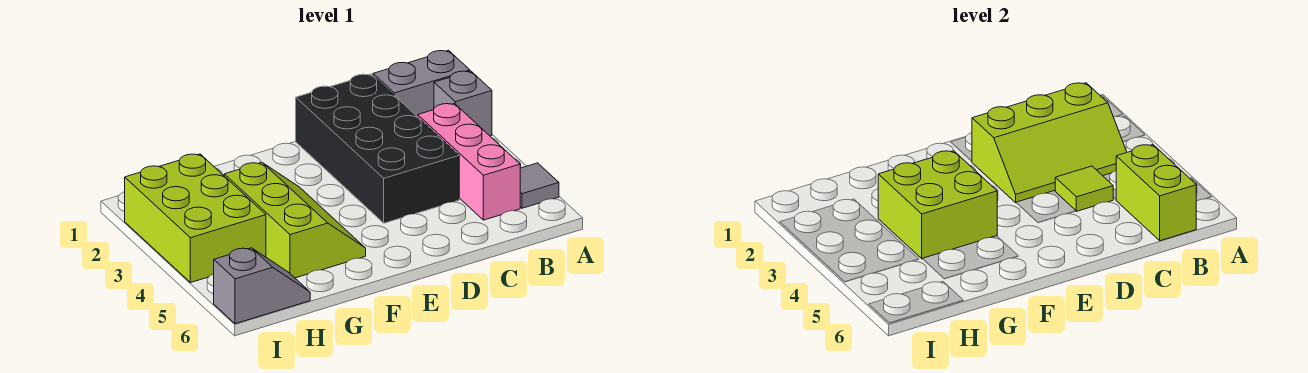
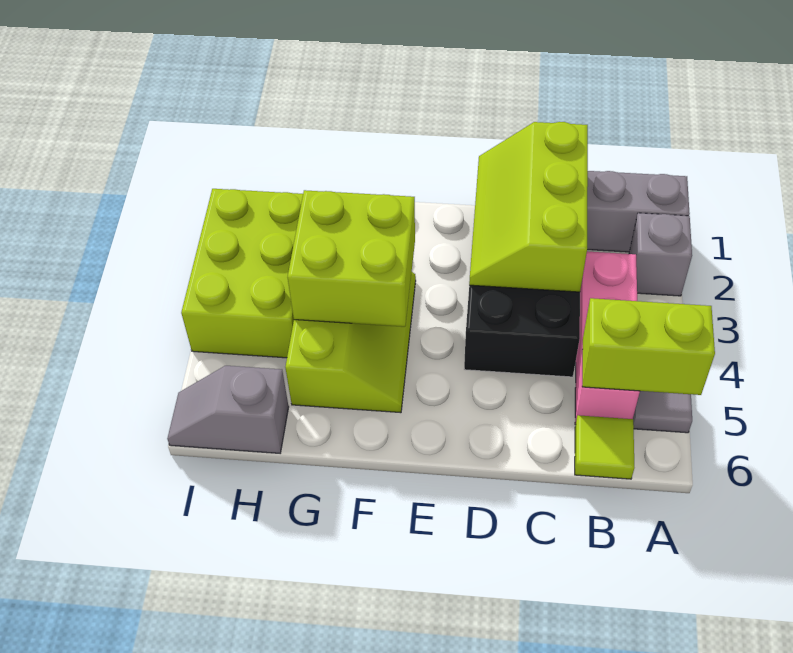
lime 2x3 slope [972,83,1127,202] -> lime 2x3 slope turned to [469,122,588,292]
lime 1x2 brick [1116,145,1196,241] -> lime 1x2 brick turned to [582,298,715,395]
lime 1x1 tile [1055,166,1113,211] -> lime 1x1 tile moved to [575,415,634,479]
grey 1x2 slope [214,248,310,324] -> grey 1x2 slope turned to [167,366,289,453]

